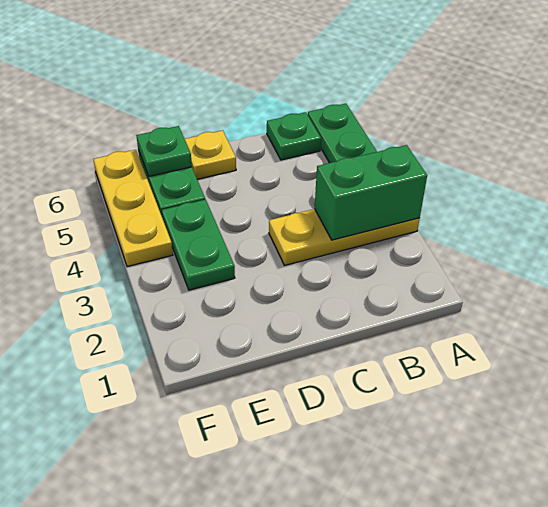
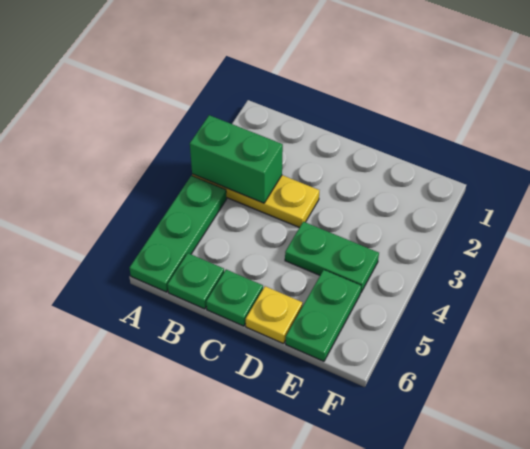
green 1x2 plate [162,199,235,290] -> green 1x2 plate turned to [285,222,379,292]
green 1x1 plate [136,126,192,176] -> green 1x1 plate moved to [206,270,263,326]
yellow 1x3 plate [93,150,173,267] -> none

